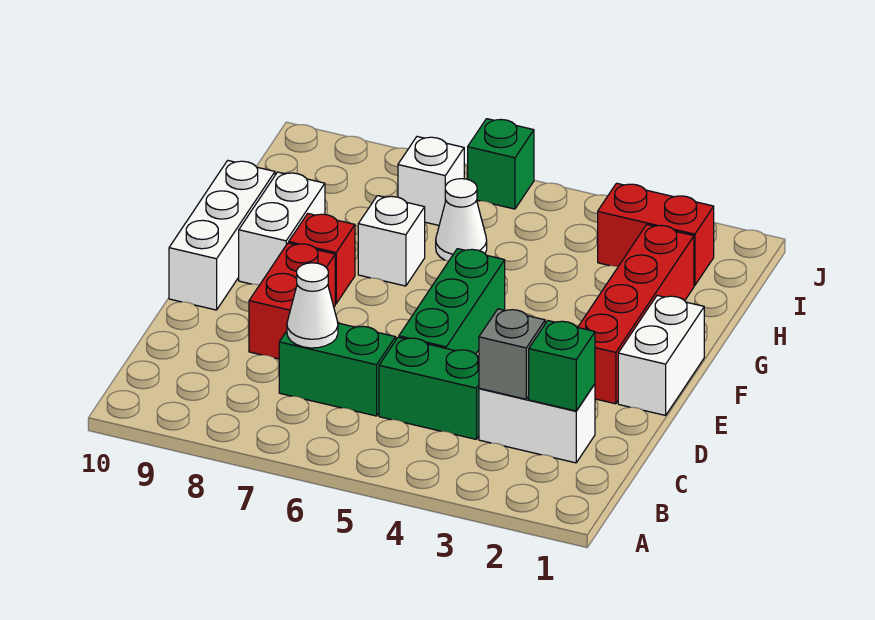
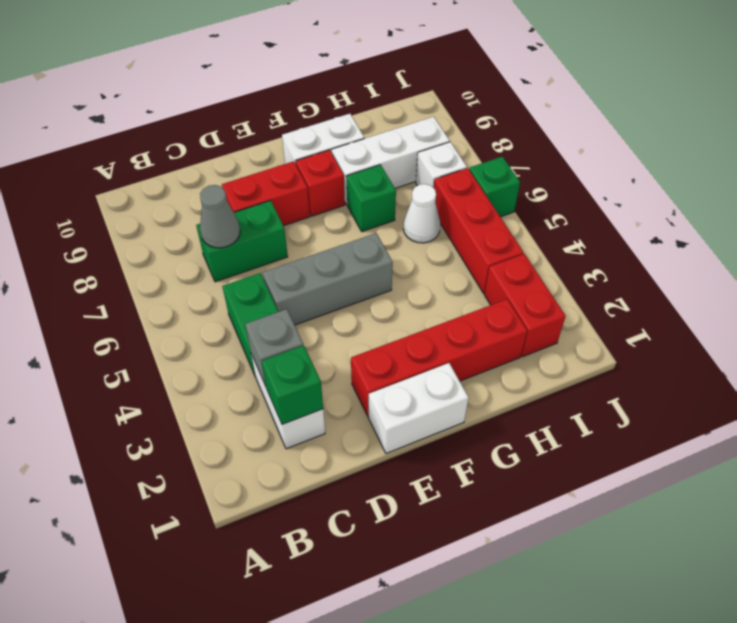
green 1x2 brick [279,323,396,416] -> green 1x2 brick turned to [196,201,288,282]
white 1x1 cone [287,263,338,348] -> grey 1x1 cone [200,185,240,248]
green 1x3 brick [399,249,505,354] -> grey 1x3 brick [263,233,393,325]
white 1x3 brick [169,161,275,310] -> white 1x3 brick moved to [332,117,450,204]
white 1x1 brick [358,196,425,286] -> green 1x1 brick [346,165,396,232]
none -> red 1x3 brick [434,168,524,293]

